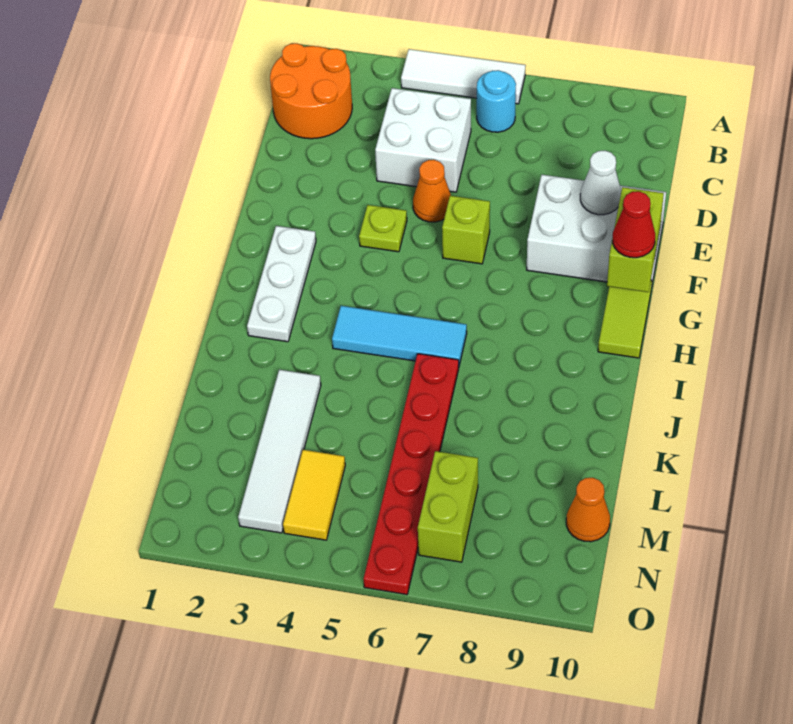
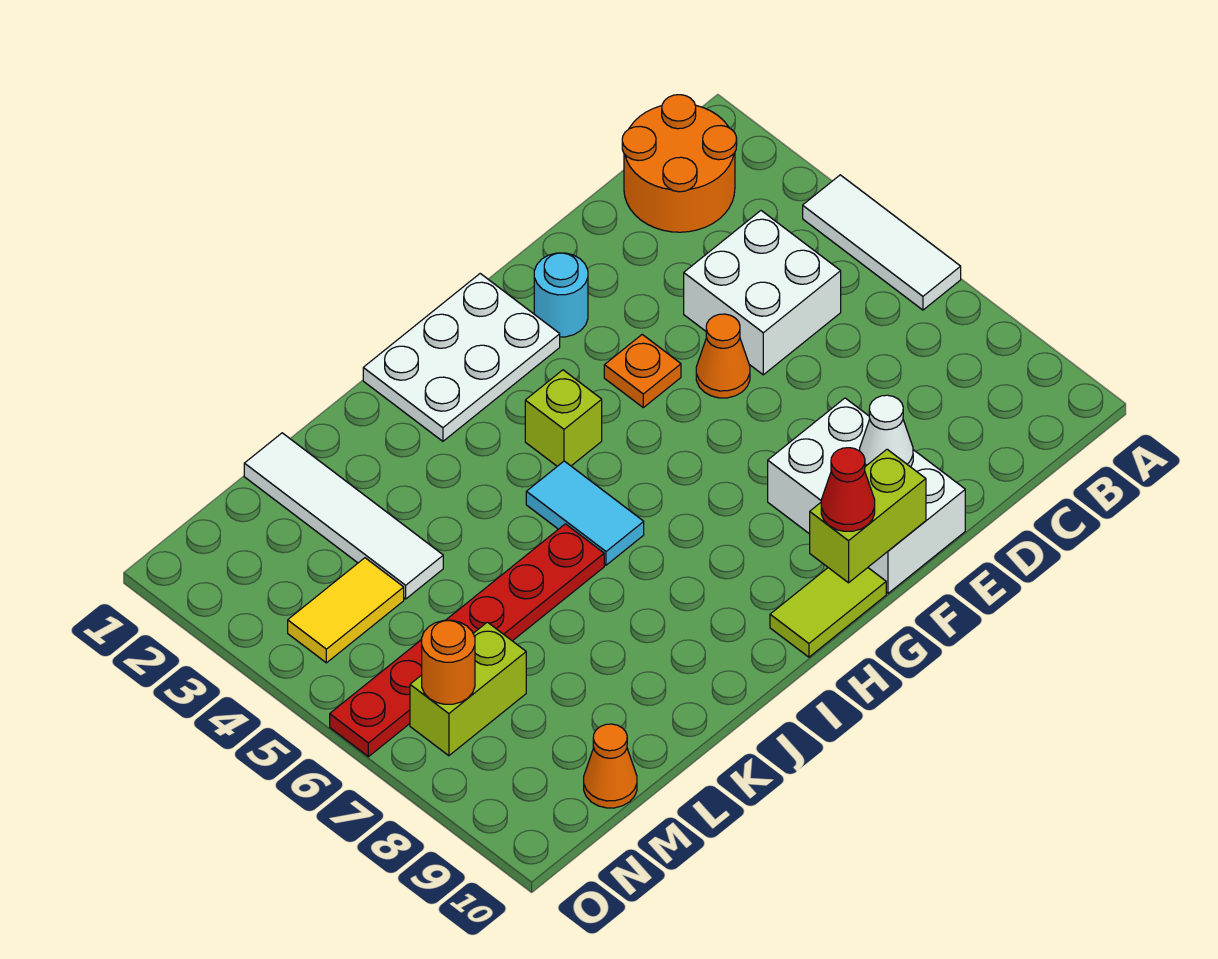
cyan 1x1 round brick [477,70,516,132] -> cyan 1x1 round brick moved to [534,253,588,337]
lime 1x1 plate [359,205,407,252] -> orange 1x1 plate [604,335,681,407]
lime 1x1 brick [442,196,490,264] -> lime 1x1 brick moved to [525,370,602,466]
white 1x3 plate [247,226,316,342] -> white 2x3 plate [363,274,560,441]
cyan 1x3 tile [332,306,467,365] -> cyan 1x2 tile [526,461,644,565]
white 1x4 tile [238,370,321,533] -> white 1x4 tile turned to [244,433,443,599]
none -> orange 1x1 round brick [422,620,475,704]

